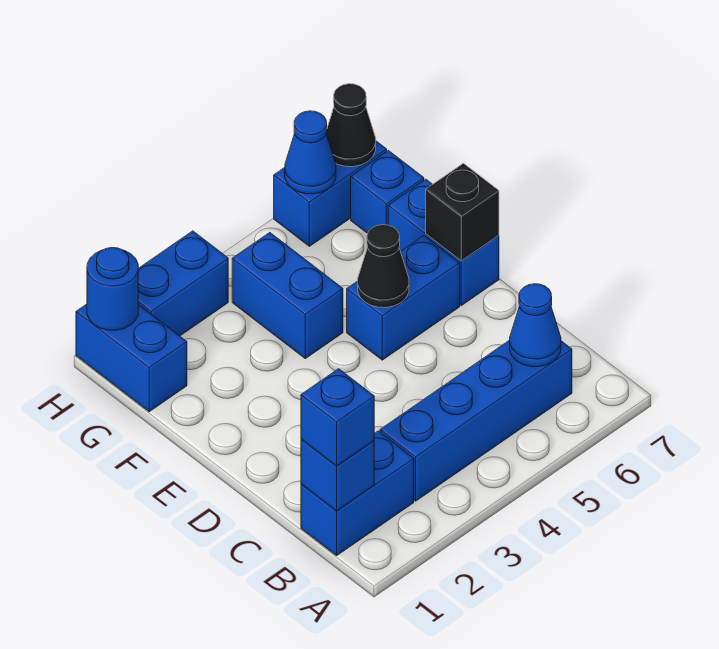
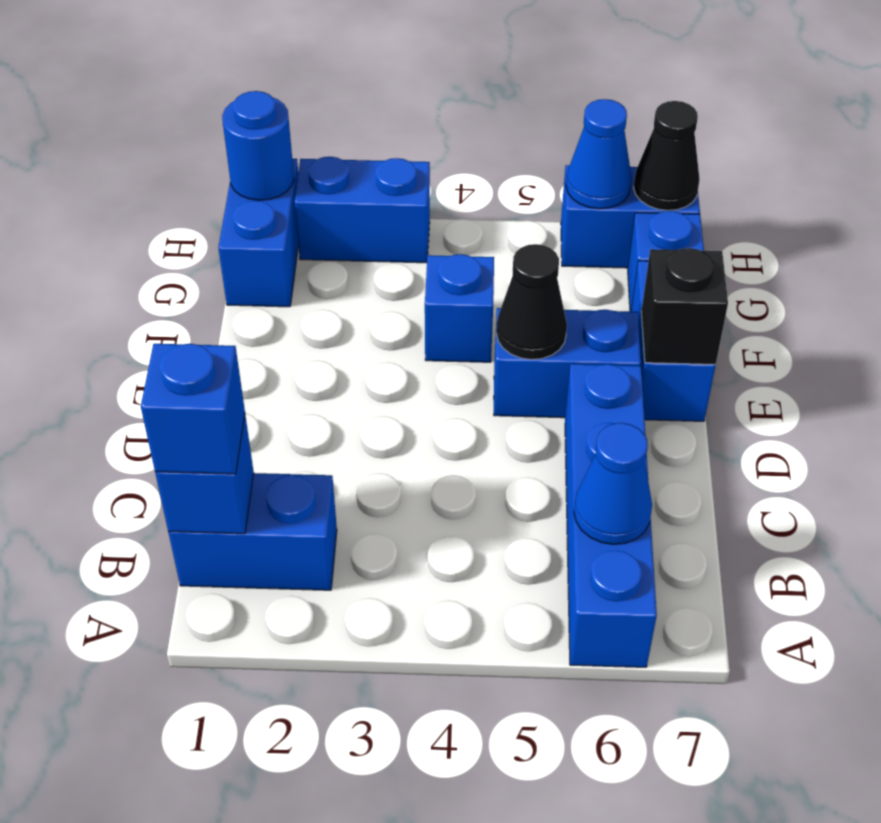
blue 1x4 brick [380,340,572,501] -> blue 1x4 brick turned to [565,364,657,667]
blue 1x2 brick [232,233,343,359] -> blue 1x1 brick [425,254,494,362]

